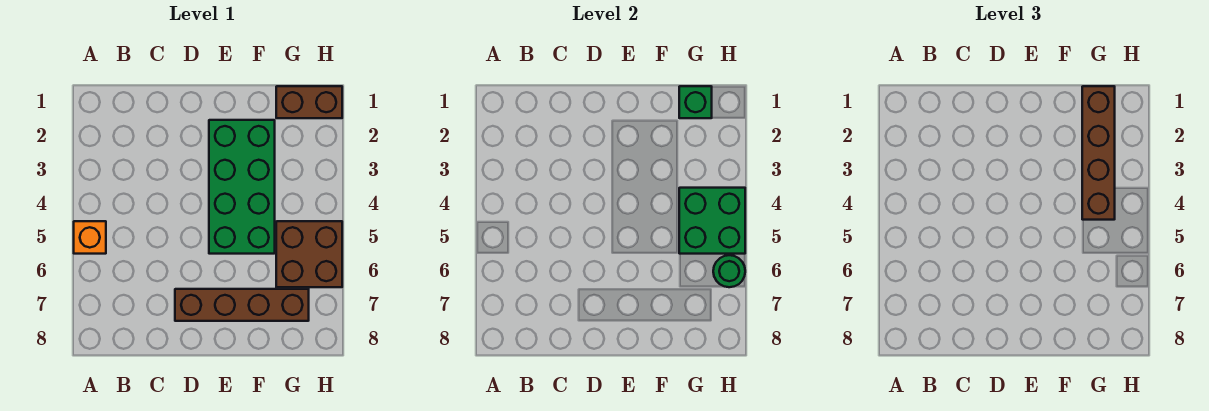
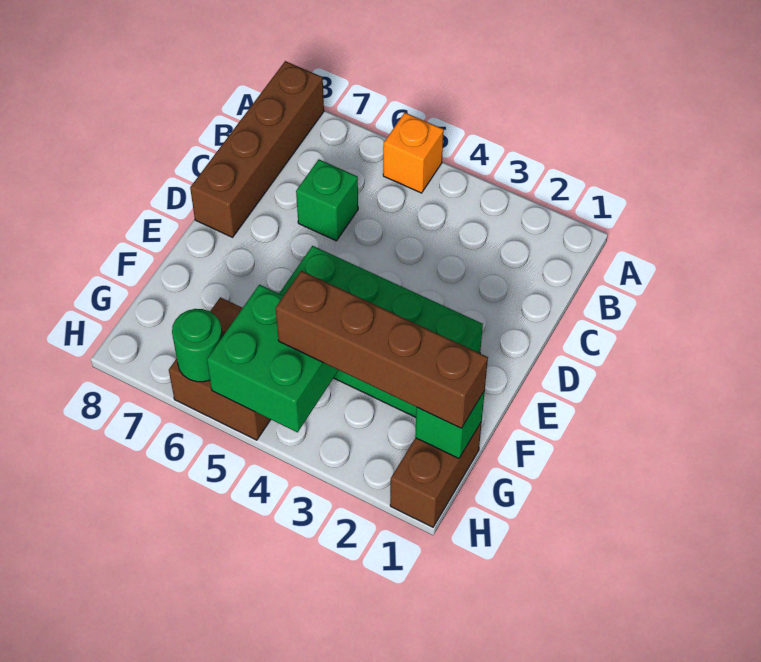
none -> green 1x1 brick [296,159,358,241]
brown 1x4 brick [175,289,309,321] -> brown 1x4 brick moved to [190,61,324,237]

